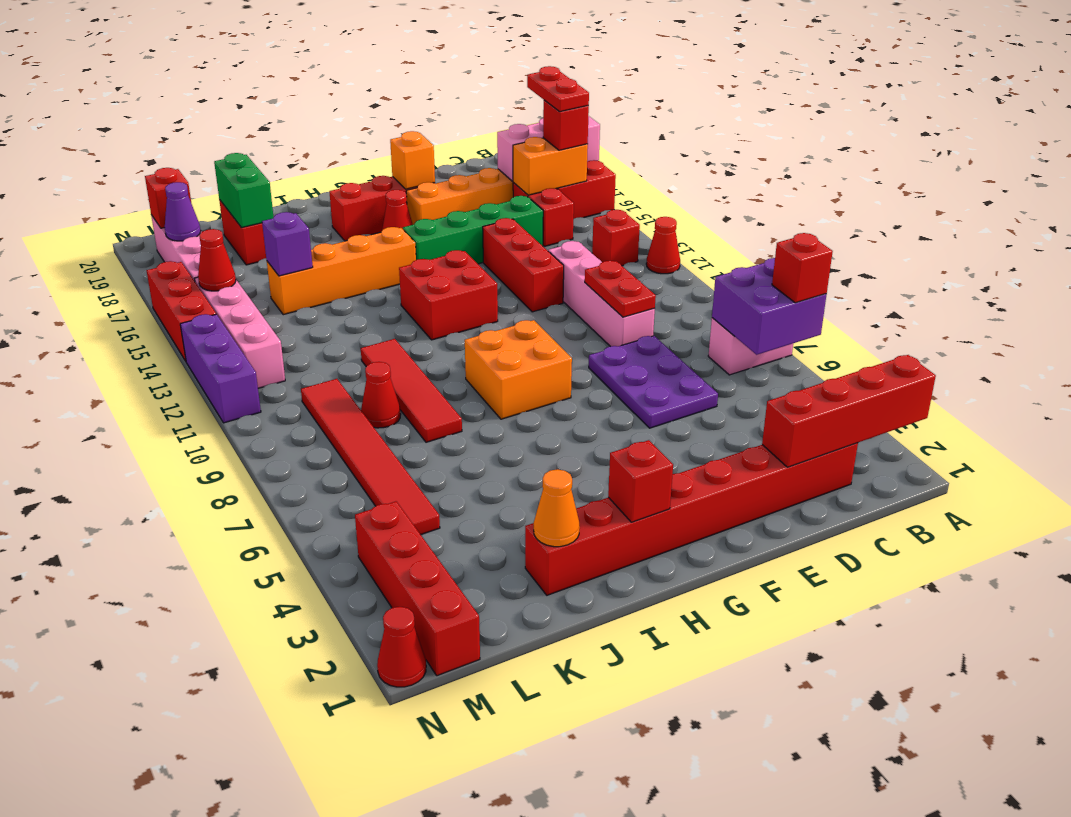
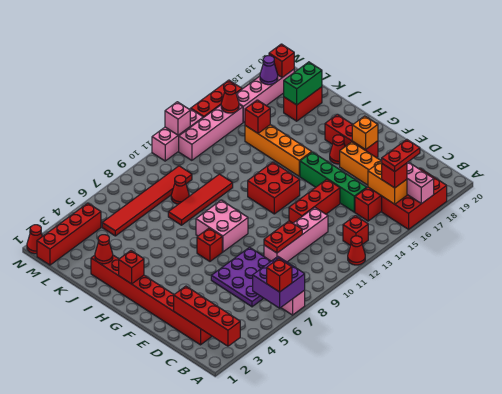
purple 2x3 plate [589,336,718,428] -> purple 3x3 plate [211,247,271,307]
none -> red 1x1 brick [197,228,222,261]
orange 2x2 brick [465,320,572,419] -> pink 2x2 brick [196,200,248,252]
orange 1x1 cone [534,469,580,547] -> red 1x1 cone [95,235,113,264]
purple 1x1 brick [262,212,313,276] -> red 1x1 brick [245,100,270,133]
purple 1x3 brick [180,314,261,423] -> pink 1x3 brick [152,109,203,161]
none -> pink 1x1 brick [165,102,190,135]

